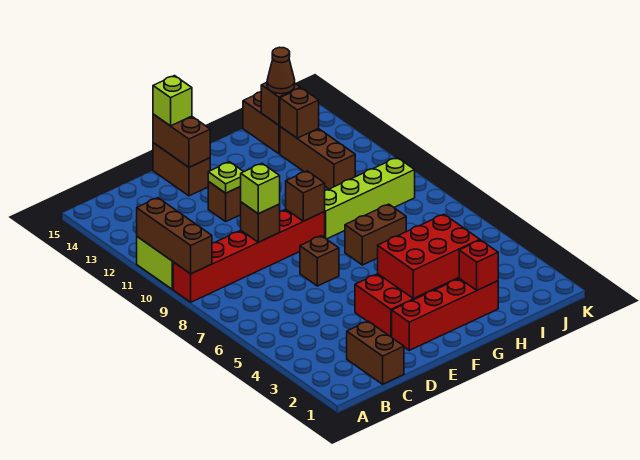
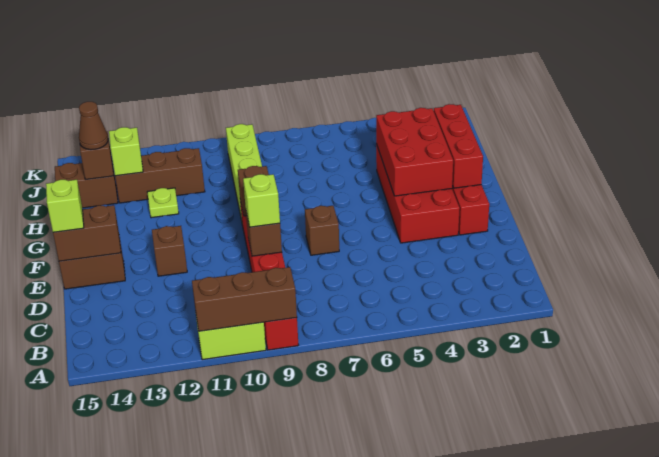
brown 1x2 brick [347,321,404,384] -> none
lime 1x1 plate [208,162,244,193] -> lime 1x1 plate moved to [147,188,179,218]
brown 1x2 brick [345,204,406,265] -> none
red 1x1 brick [459,240,498,290] -> red 1x3 brick [434,104,483,188]
brown 1x1 brick [280,88,319,138] -> lime 1x1 brick [109,127,143,176]

